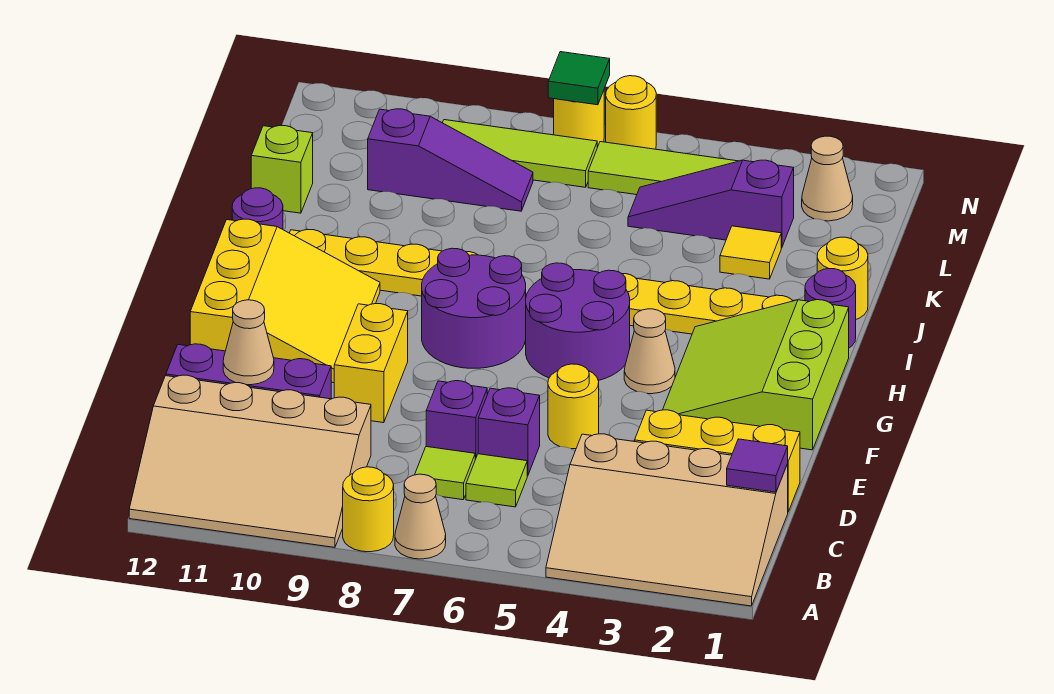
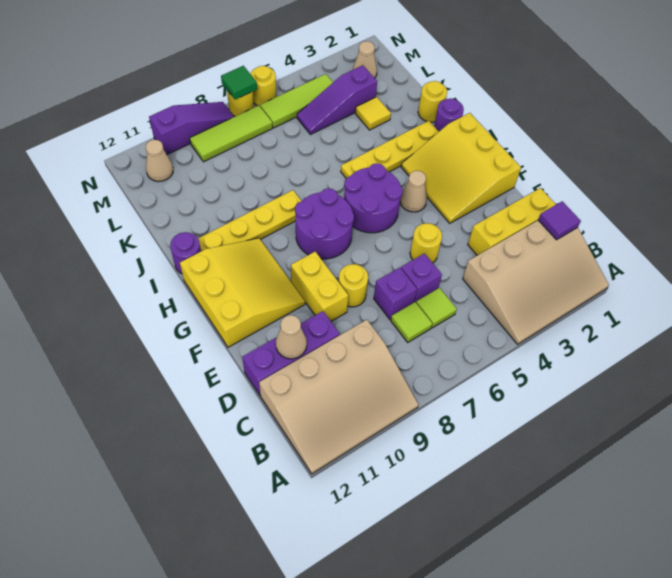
tan 1x1 cone [395,474,446,559] -> tan 1x1 cone moved to [146,140,173,182]
yellow 1x1 round brick [343,467,394,552] -> yellow 1x1 round brick moved to [339,264,368,307]
lime 3x3 slope [663,300,849,450] -> yellow 3x3 slope [401,113,521,223]
lime 1x1 brick [251,125,313,213] -> none
purple 1x3 slope [368,109,533,211] -> purple 1x3 slope moved to [149,102,234,155]

